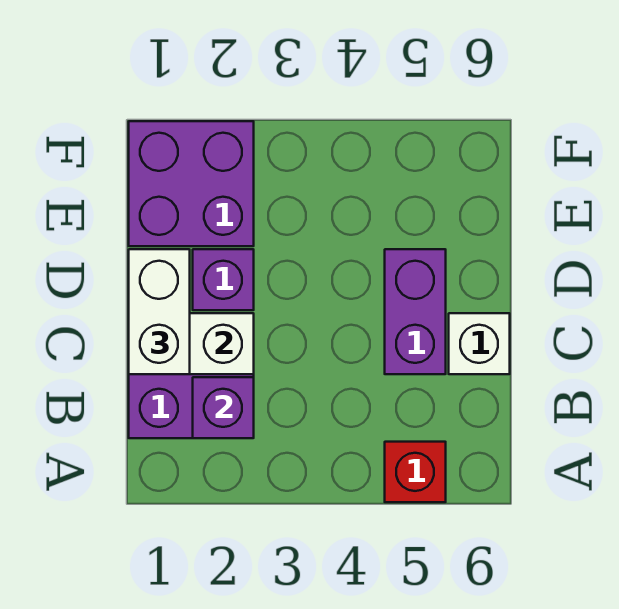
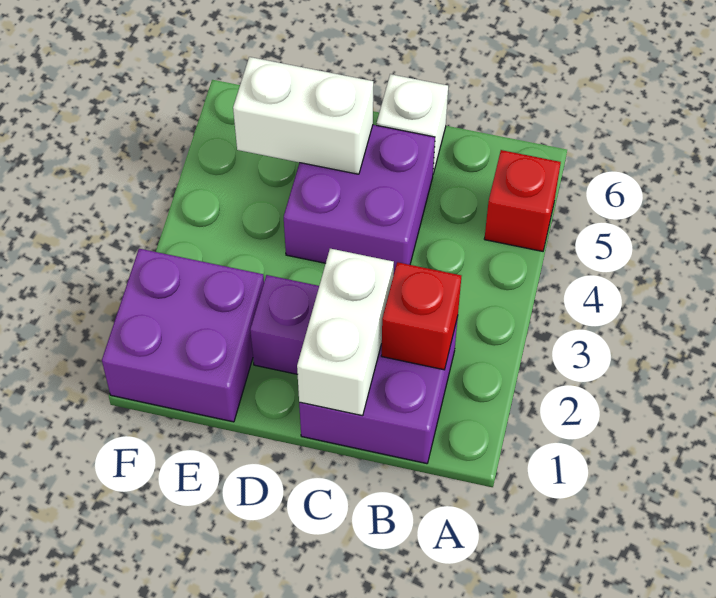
purple 1x1 brick [193,377,254,438] -> red 1x1 brick [381,262,461,370]
white 1x2 brick [129,249,190,374] -> white 1x2 brick moved to [233,57,373,174]
purple 1x2 brick [385,249,446,374] -> purple 2x2 brick [284,125,435,276]

